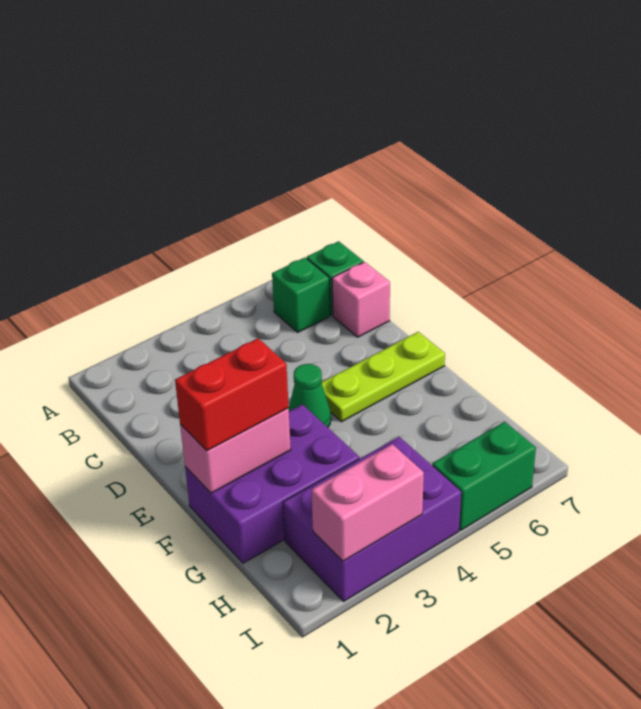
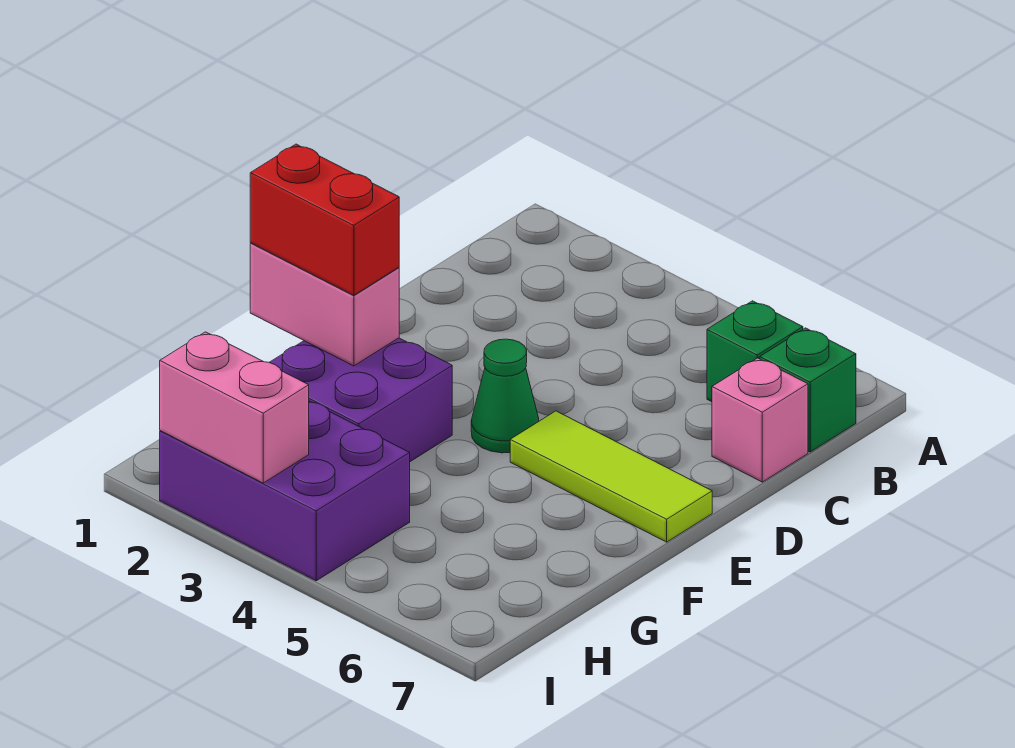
lime 1x3 plate [322,332,445,422] -> lime 1x3 tile [510,411,712,542]
purple 2x3 brick [185,405,359,563] -> purple 2x2 brick [269,338,452,462]
green 1x2 brick [432,422,536,530] -> none

